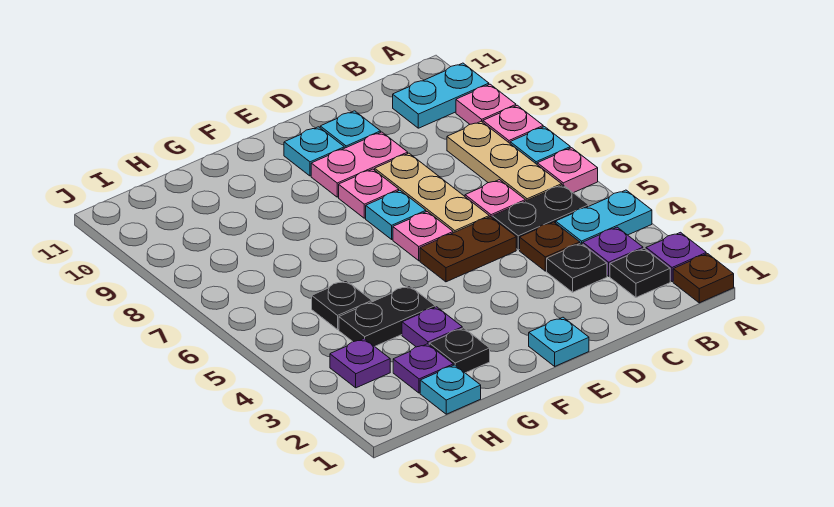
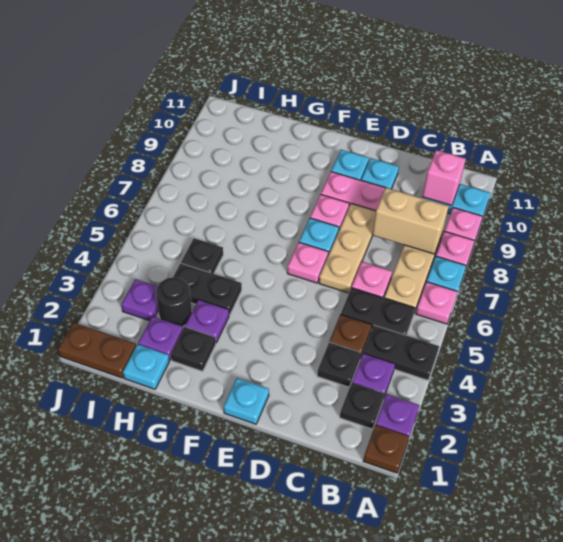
cyan 1x2 plate [556,190,652,244] -> black 1x2 plate [363,325,439,380]
none -> tan 1x2 brick [373,188,449,254]
none -> pink 1x1 brick [423,150,466,206]
brown 1x2 plate [420,217,516,282] -> brown 1x2 plate moved to [58,323,136,378]
none -> black 1x1 round brick [156,277,192,326]

